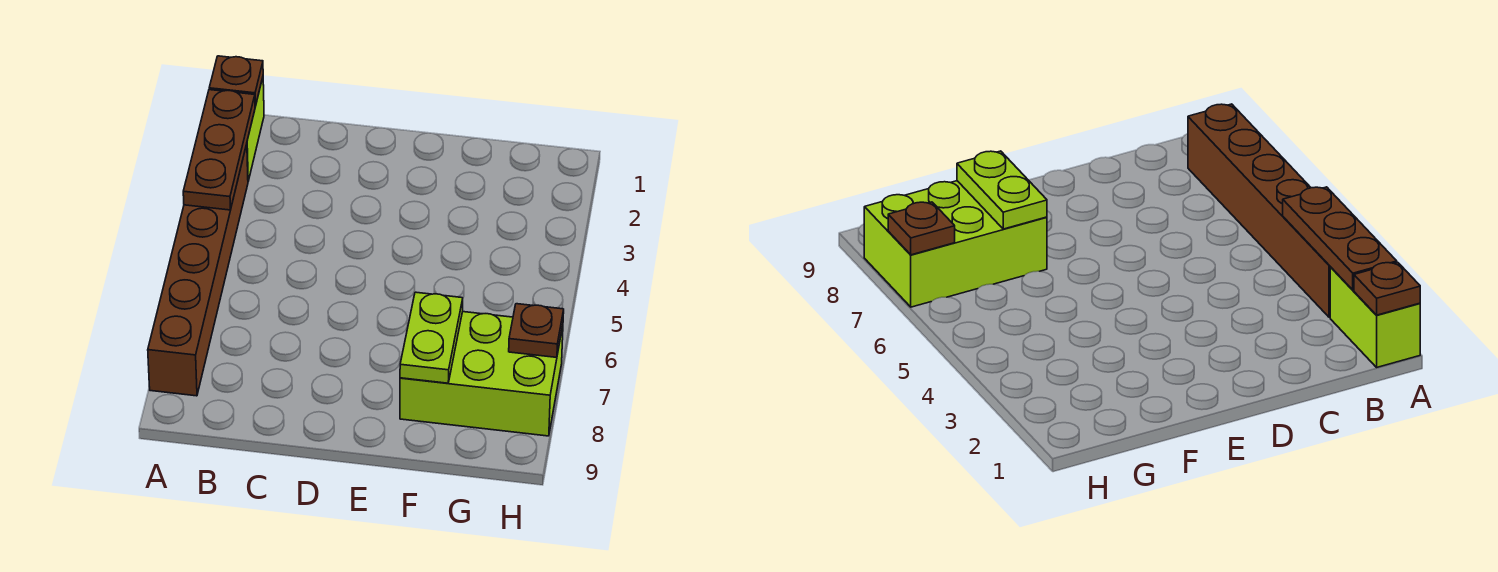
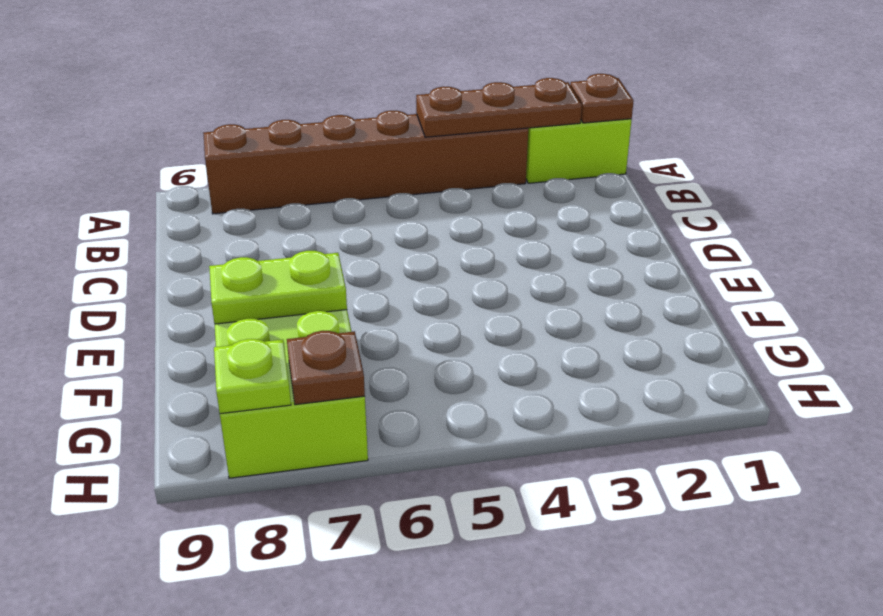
none -> lime 1x1 plate [214,339,291,414]

